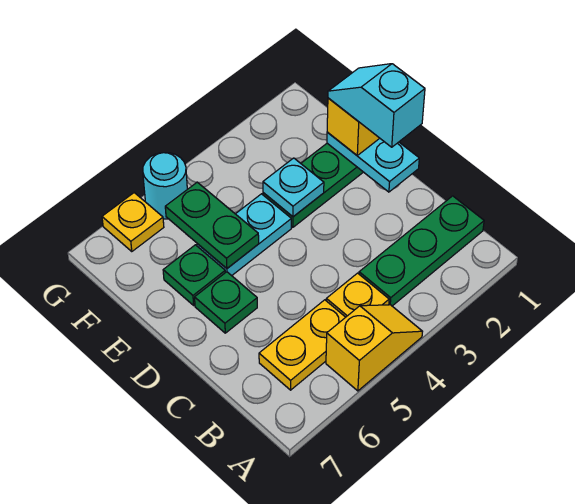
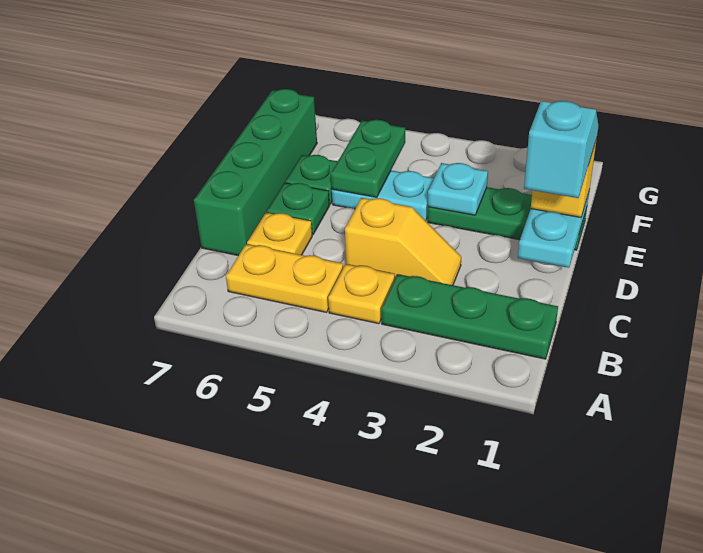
yellow 1x2 slope [326,305,423,391] -> yellow 1x2 slope moved to [345,198,461,285]
none -> green 1x4 brick [194,89,317,256]
cyan 1x1 round brick [143,153,187,219] -> none
yellow 1x1 plate [102,193,164,251] -> yellow 1x1 plate moved to [247,212,312,255]

